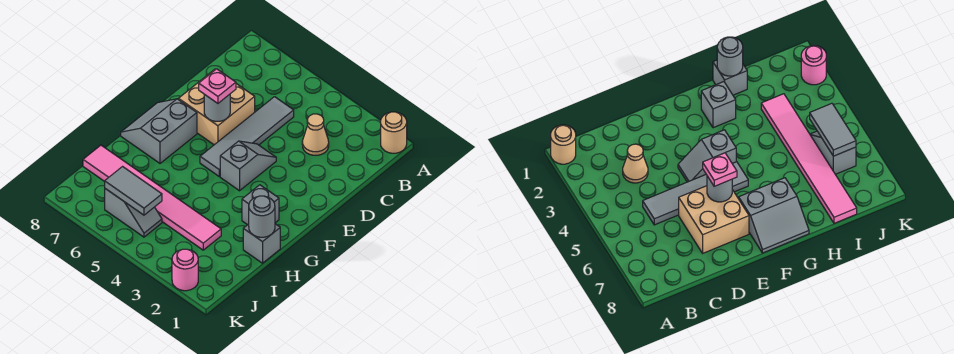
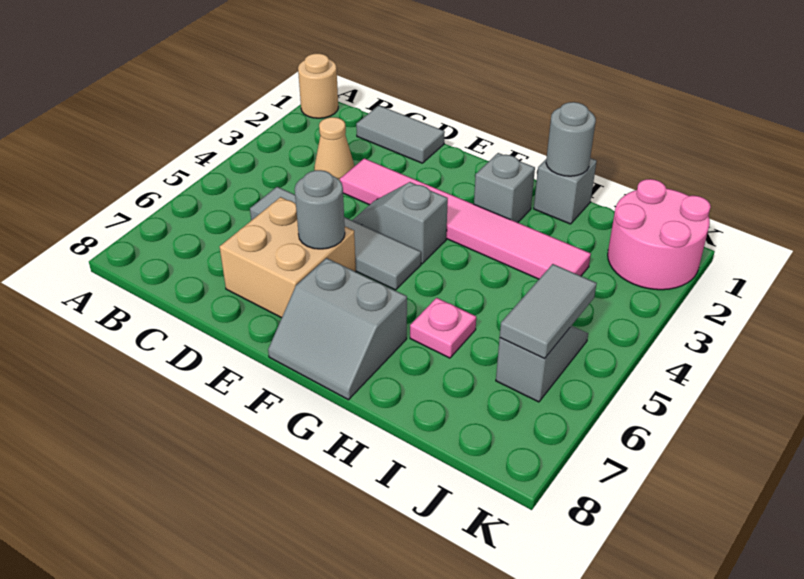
none -> grey 1x2 tile [356,106,445,163]
pink 1x1 plate [199,69,236,103] -> pink 1x1 plate moved to [410,298,476,358]
pink 1x6 tile [83,145,221,250] -> pink 1x6 tile turned to [340,158,591,279]
pink 1x1 round brick [172,249,198,291] -> pink 2x2 round brick [608,179,711,290]

